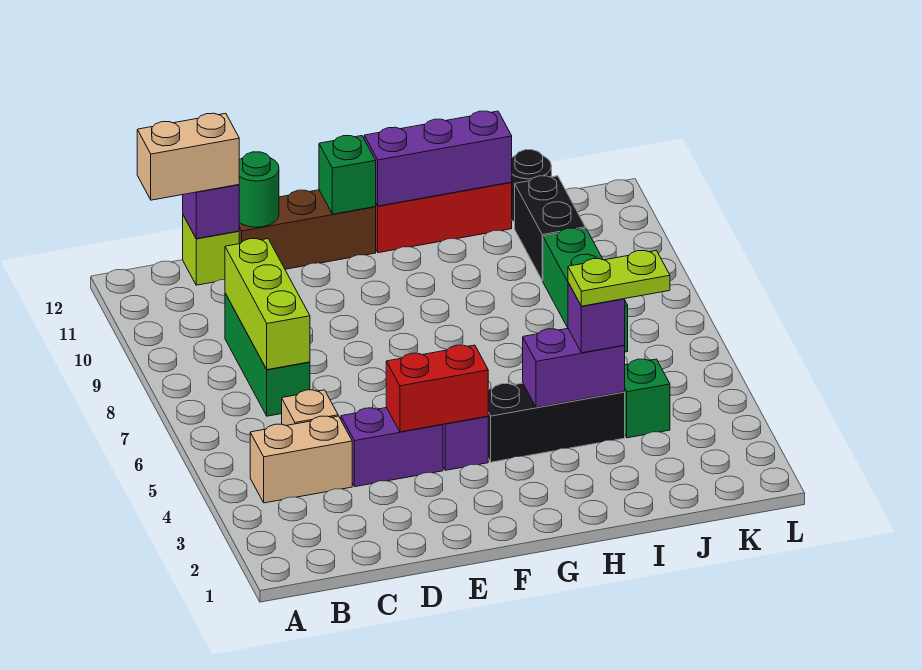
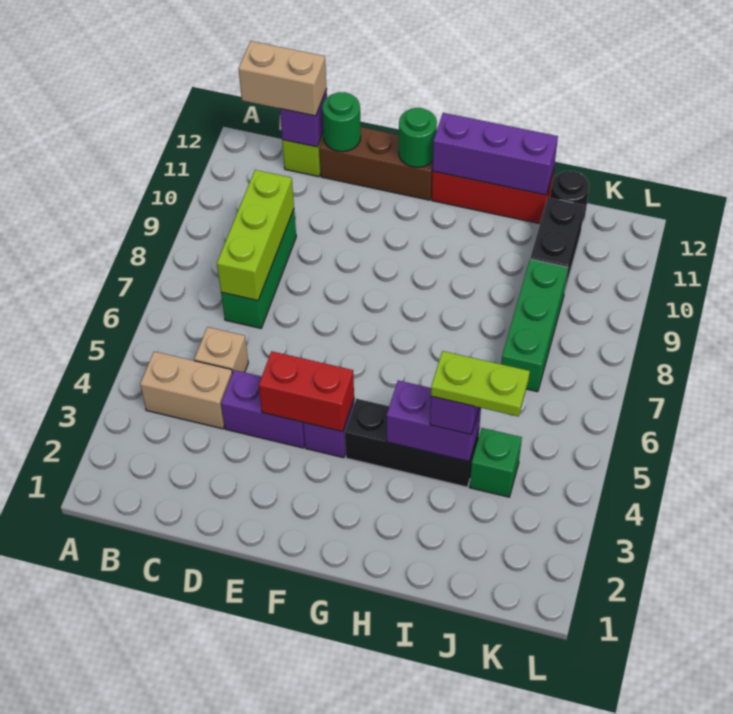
green 1x1 brick [319,136,376,214] -> green 1x1 round brick [399,108,437,167]

